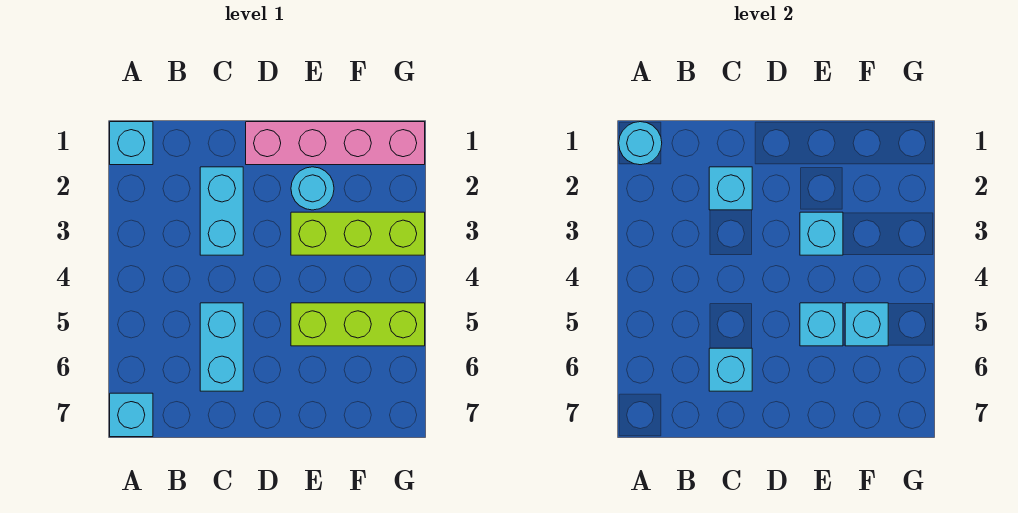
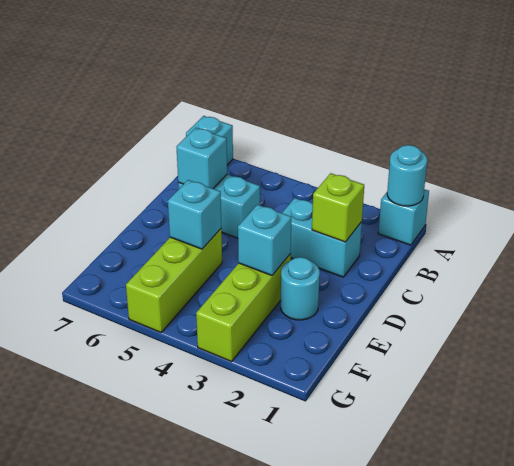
cyan 1x1 brick [709,167,752,210] -> lime 1x1 brick [312,173,364,242]
pink 1x4 brick [246,122,425,165] -> none
cyan 1x1 brick [845,303,888,346] -> none

